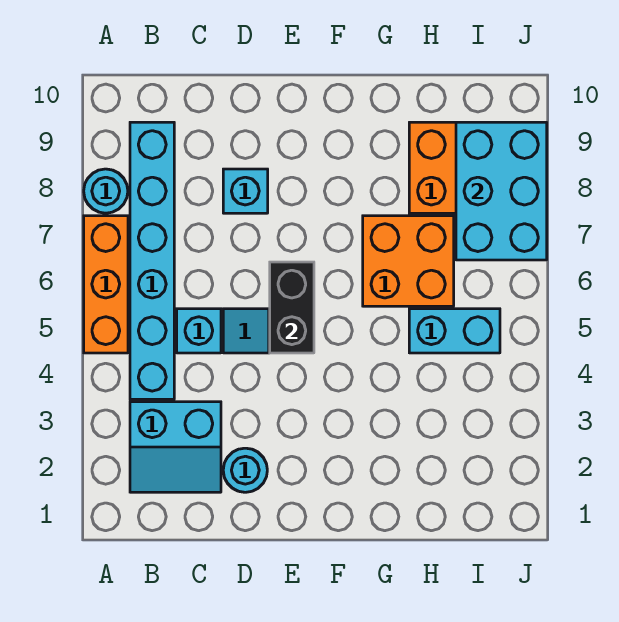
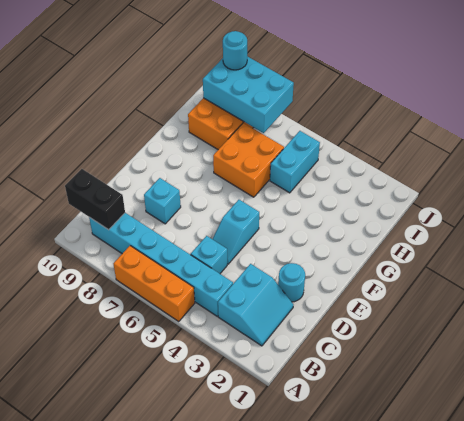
cyan 1x1 round brick [84,169,128,213] -> cyan 1x1 round brick moved to [223,31,247,70]
black 1x2 brick [270,262,314,353] -> black 1x2 brick moved to [65,169,125,230]

